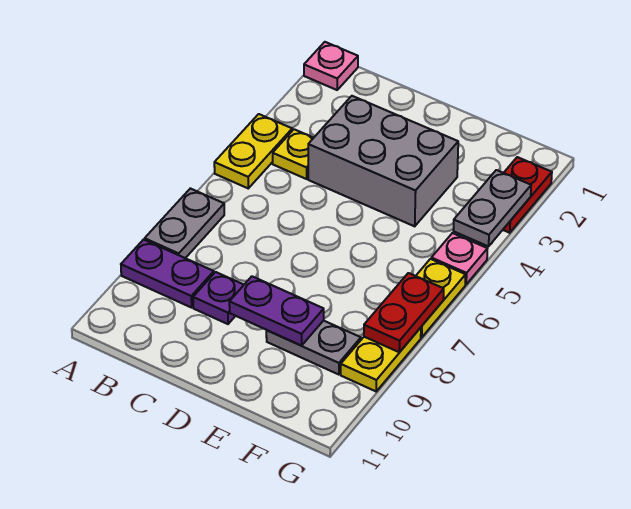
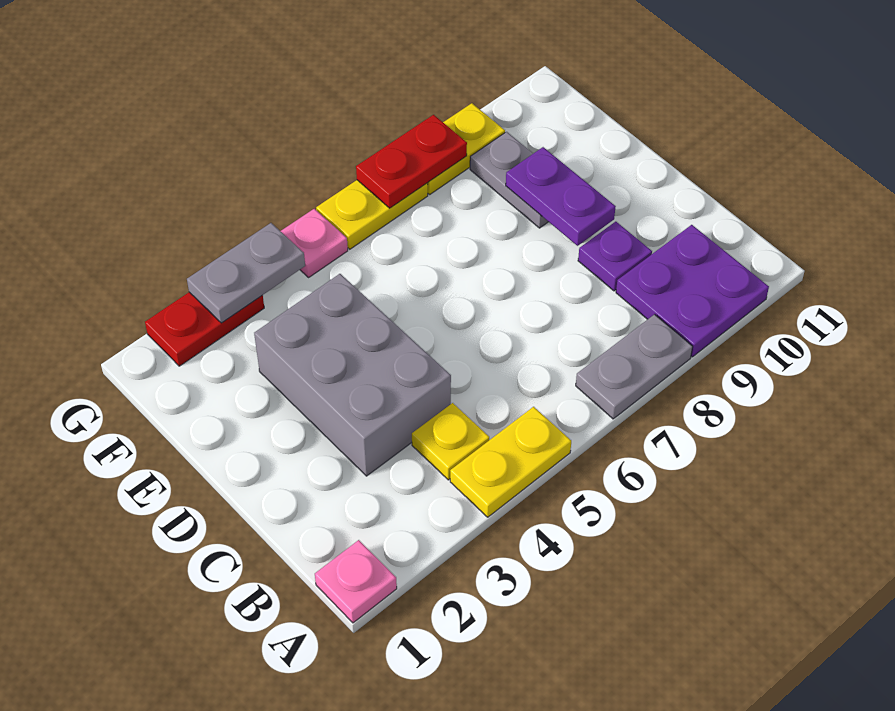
purple 1x2 plate [121,240,214,308] -> purple 2x2 plate [616,225,769,357]

